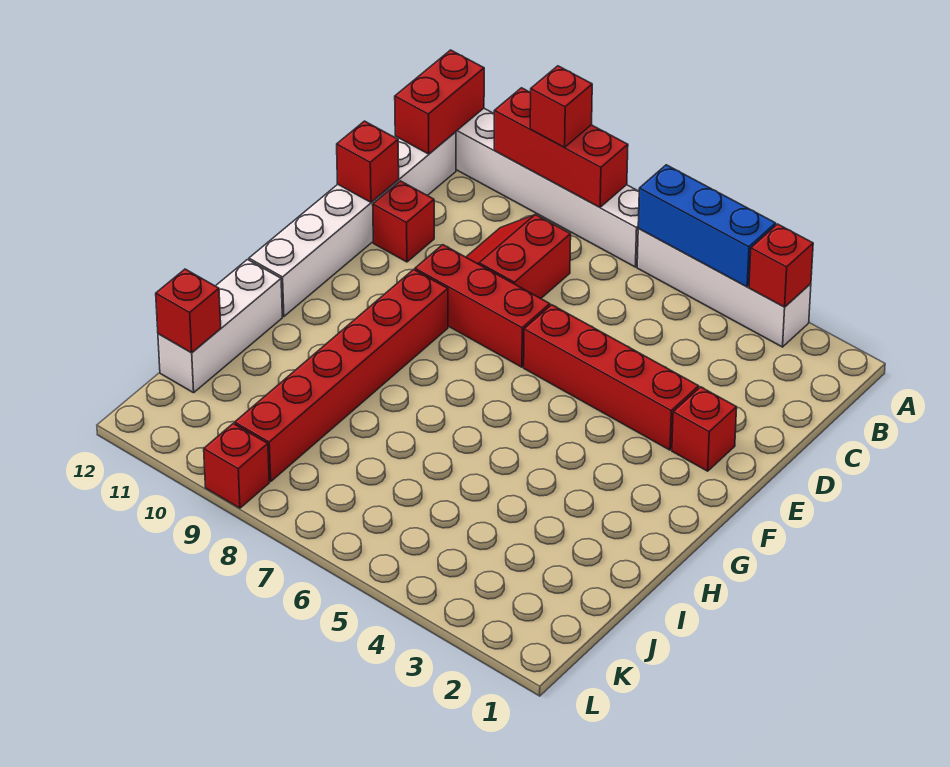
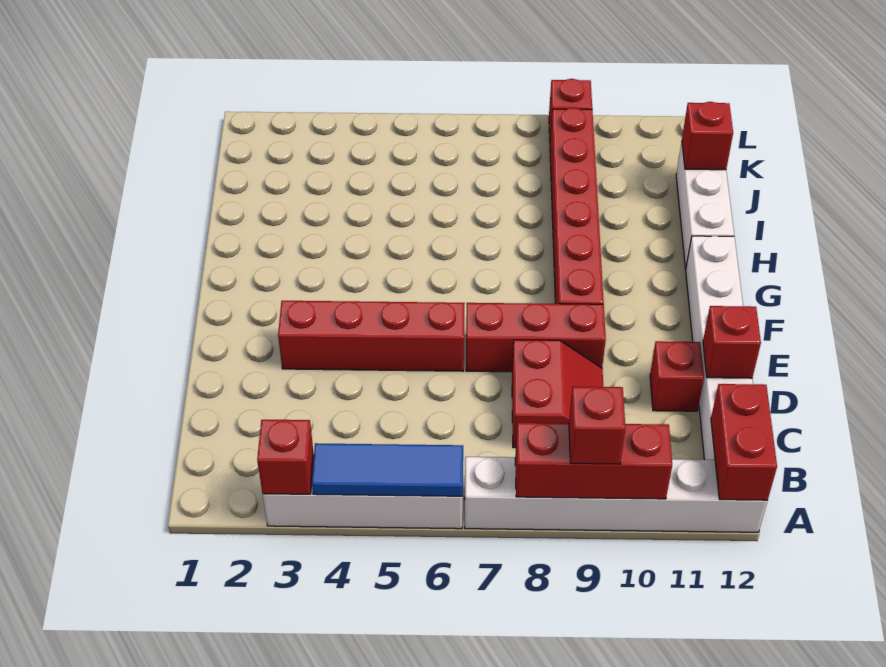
blue 1x3 brick [638,165,776,287] -> blue 1x3 tile [312,443,463,496]
red 1x1 brick [672,387,737,471] -> none

